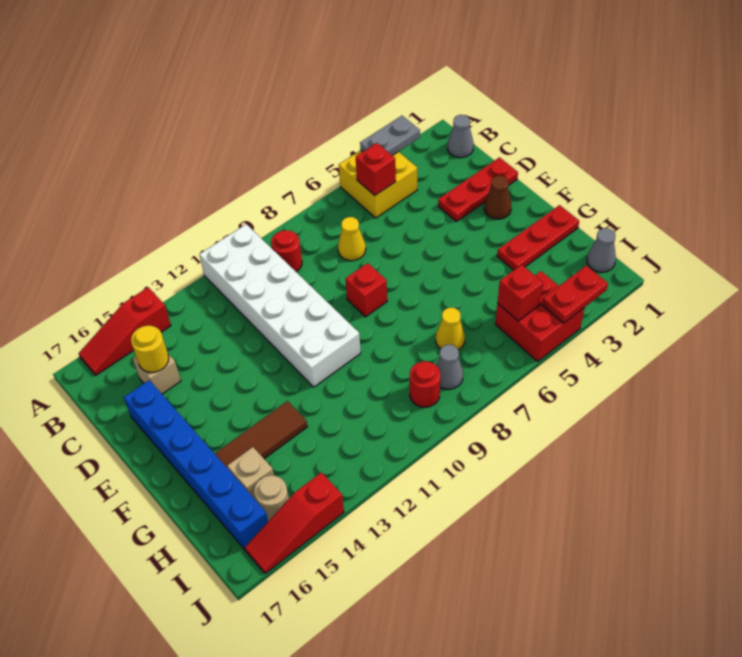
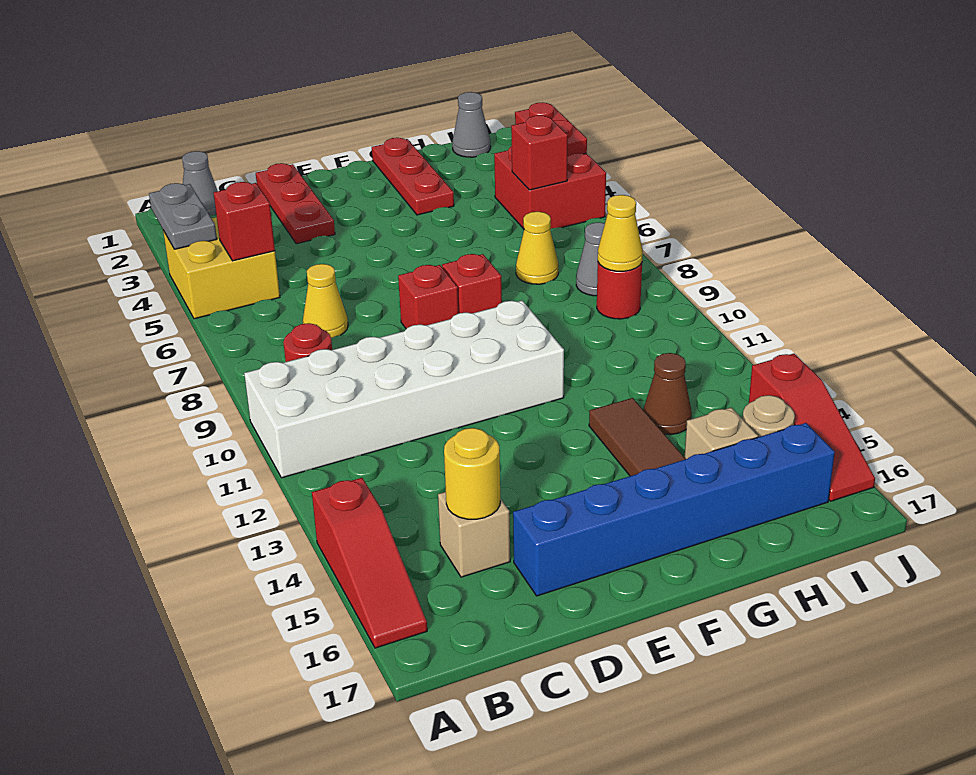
brown 1x1 cone [484,176,511,219] -> brown 1x1 cone moved to [643,353,692,435]
none -> red 1x1 brick [442,254,502,313]
none -> yellow 1x1 cone [598,195,643,271]

